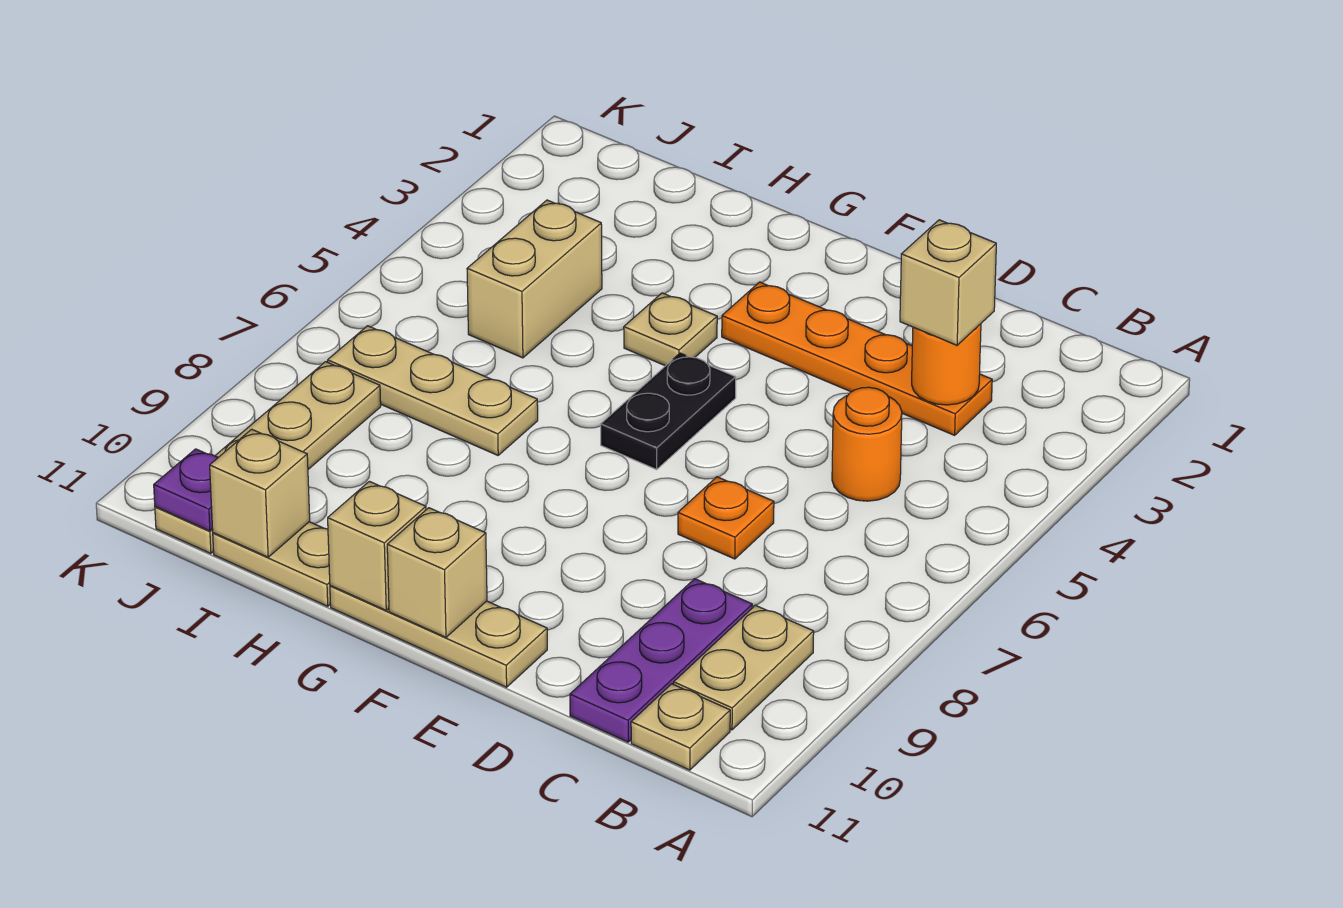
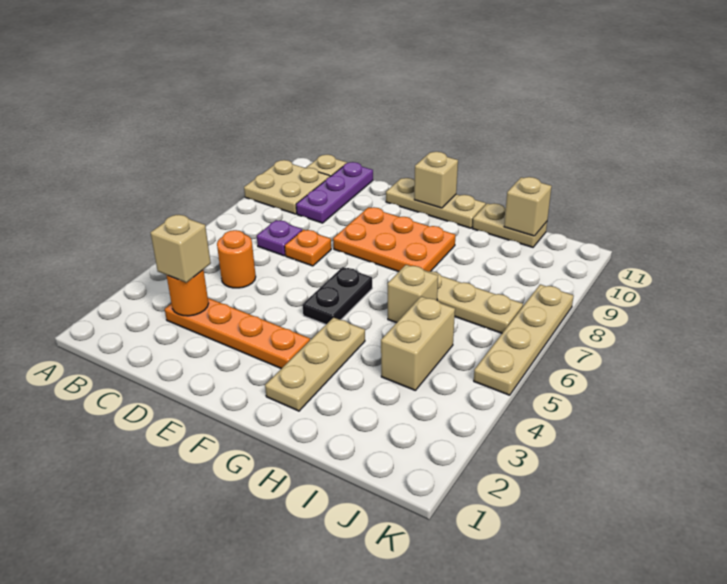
tan 1x2 plate [674,605,814,730] -> tan 2x2 plate [244,160,330,214]
none -> orange 2x3 plate [333,207,455,272]
tan 1x1 plate [624,293,717,366] -> tan 1x3 plate [265,318,365,411]
tan 1x1 brick [328,481,426,610] -> tan 1x1 brick moved to [388,265,438,323]
tan 1x4 plate [155,362,381,553] -> tan 1x4 plate moved to [474,284,574,395]
purple 1x1 plate [154,449,218,531] -> purple 1x1 plate moved to [257,220,302,256]

